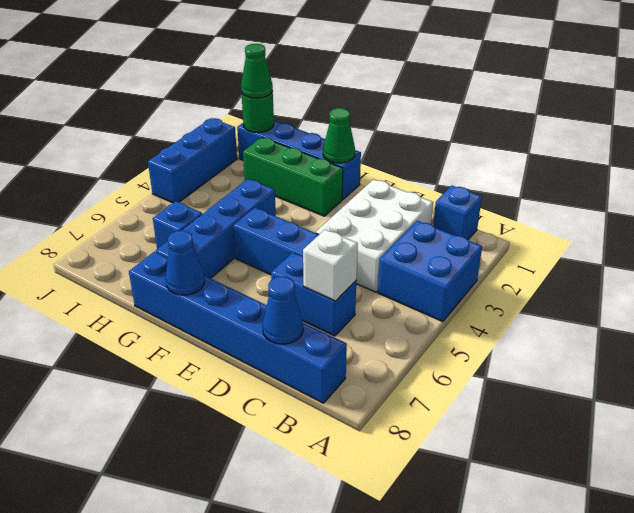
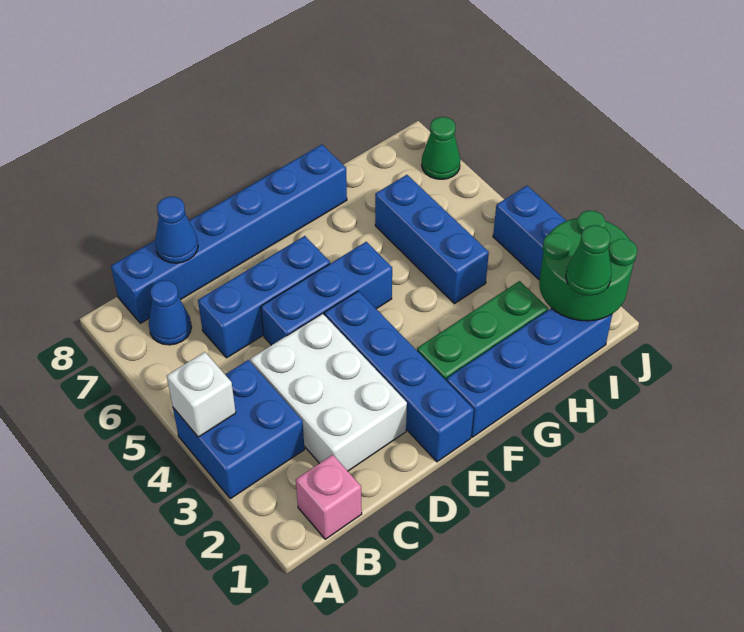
blue 1x1 brick [433,186,482,240] -> pink 1x1 brick [296,455,362,539]
blue 1x2 brick [271,253,356,336] -> blue 1x3 brick [198,236,330,358]
white 1x1 brick [303,230,358,301] -> white 1x1 brick moved to [167,352,236,437]
green 1x1 cone [323,108,355,163] -> green 1x1 cone moved to [422,117,460,179]
blue 1x1 cone [166,231,205,295] -> blue 1x1 cone moved to [149,280,191,345]
blue 1x4 brick [156,179,276,278] -> blue 1x4 brick moved to [324,291,474,462]
blue 1x1 brick [153,201,202,249] -> blue 1x3 brick [375,175,489,304]
green 1x1 round brick [241,91,274,132] -> green 2x2 round brick [539,210,637,321]

